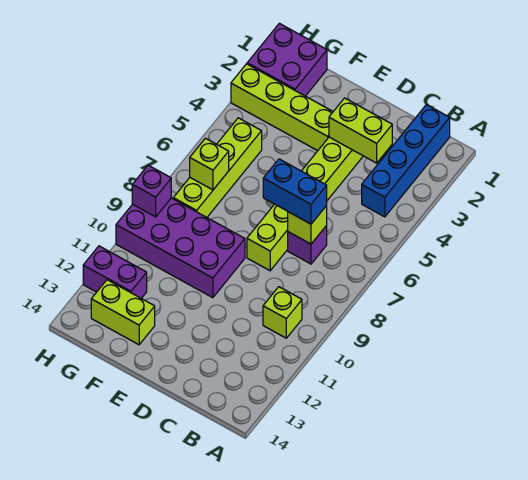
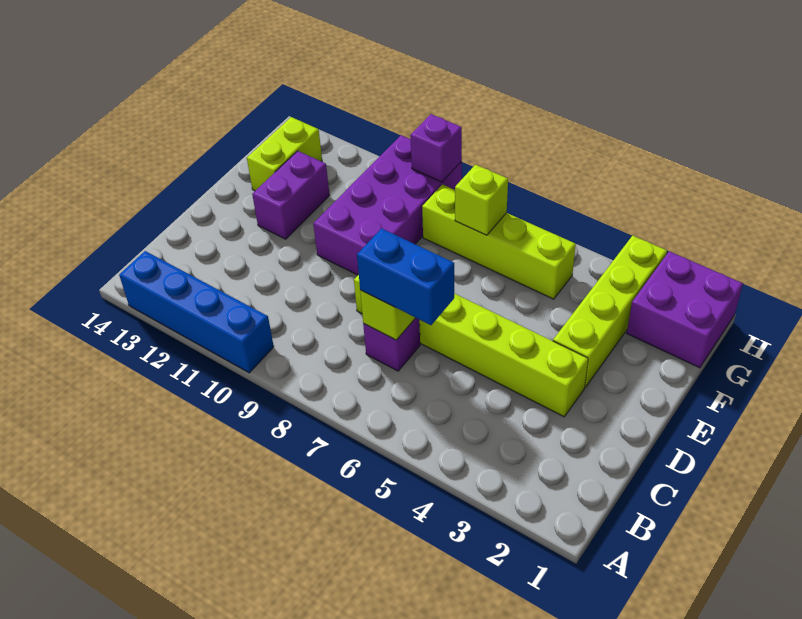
blue 1x4 brick [362,105,450,217] -> blue 1x4 brick moved to [119,251,274,373]
lime 1x1 brick [263,287,302,338] -> none
lime 1x2 brick [329,98,392,163] -> none
blue 1x2 brick [263,159,327,224] -> blue 1x2 brick turned to [357,228,454,325]
purple 1x2 brick [83,246,147,298] -> purple 1x2 brick moved to [252,151,330,239]

